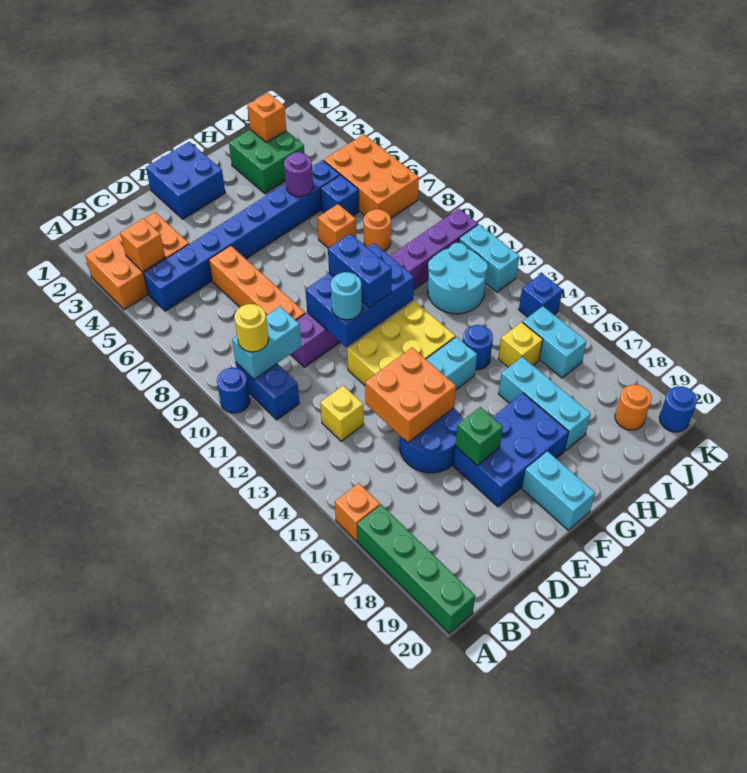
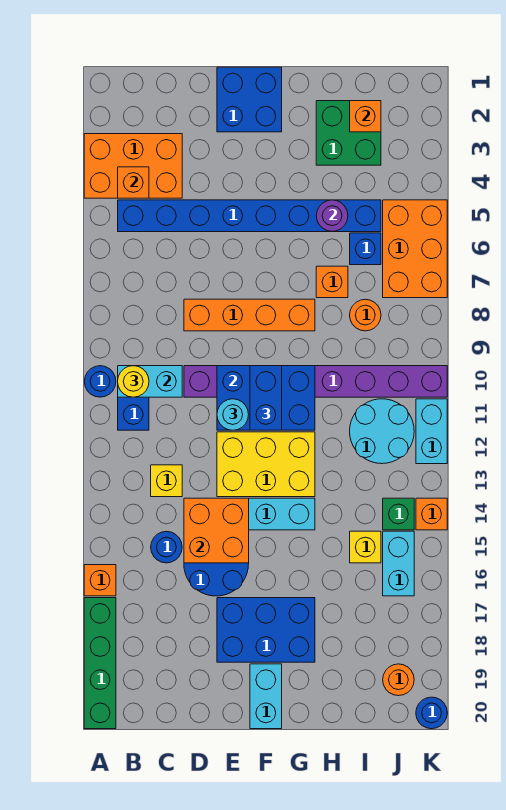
orange 1x4 brick [209,246,305,320] -> orange 1x4 brick turned to [184,299,315,331]
green 1x1 brick [455,407,503,465] -> green 1x1 brick moved to [383,498,414,530]
blue 1x1 round brick [463,325,493,370] -> blue 1x1 round brick moved to [151,531,182,563]
cyan 1x3 brick [499,357,591,451] -> none
blue 1x1 brick [519,273,562,317] -> orange 1x1 brick [416,498,447,530]

